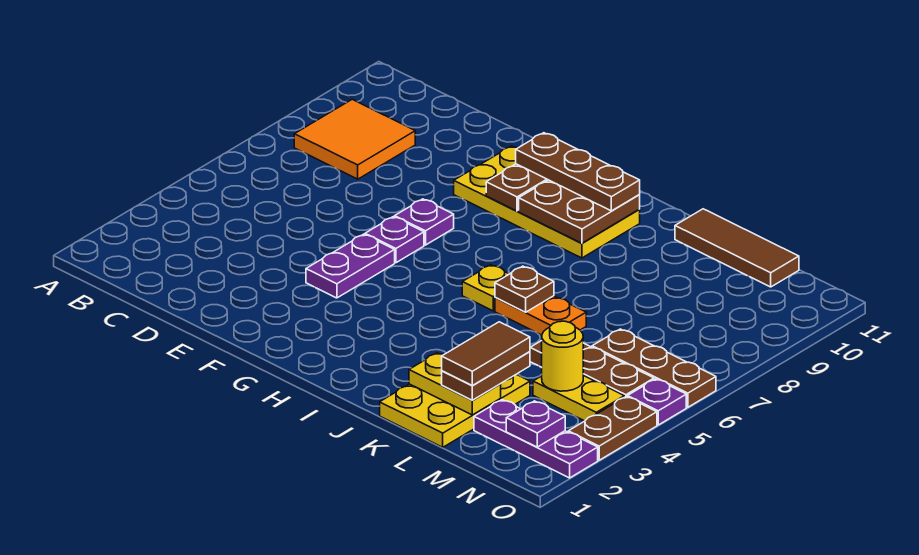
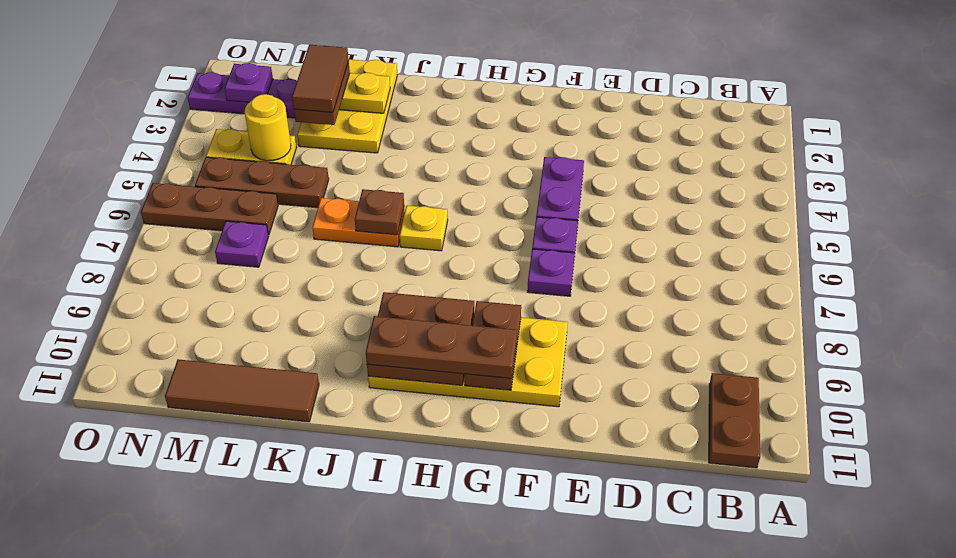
orange 2x2 tile [294,99,415,179] -> none
brown 1x2 plate [568,397,657,460] -> brown 1x2 plate moved to [709,373,760,468]
purple 1x1 plate [627,379,686,425] -> purple 1x1 plate moved to [215,221,269,267]

